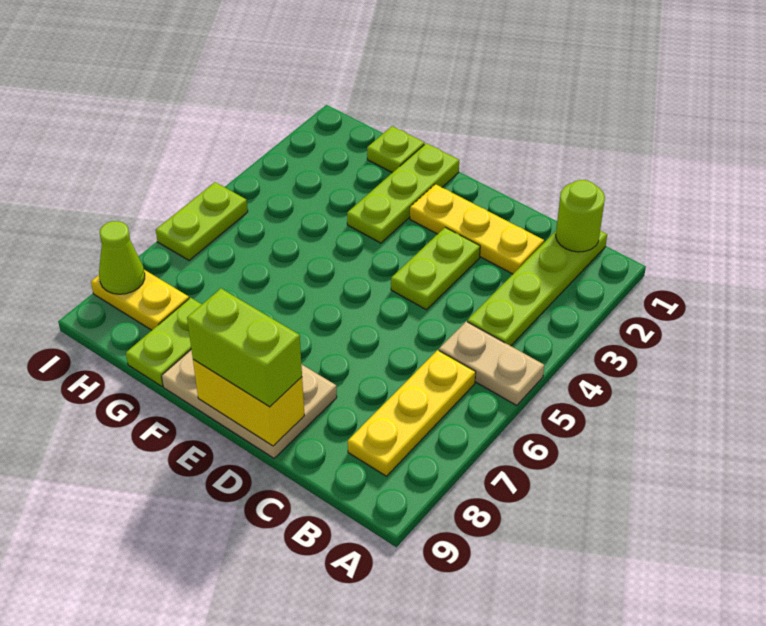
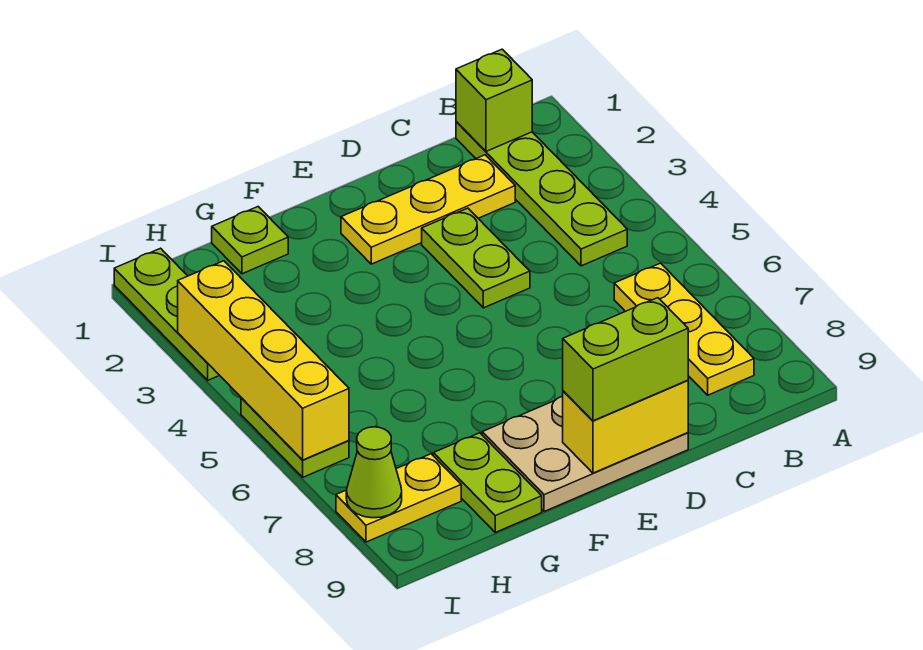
tan 1x2 plate [439,321,544,405] -> none
lime 1x1 round brick [556,180,605,252] -> lime 1x1 brick [456,49,532,151]
lime 1x3 plate [347,143,459,243] -> lime 1x3 plate moved to [114,248,220,380]
none -> yellow 1x4 brick [178,261,349,460]

